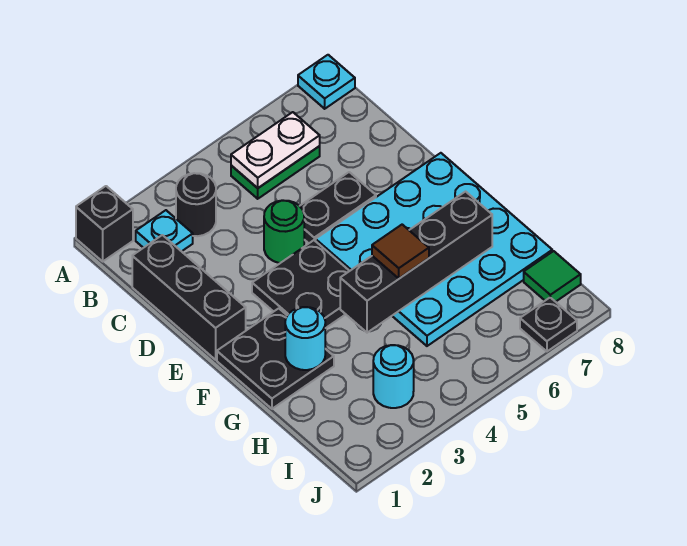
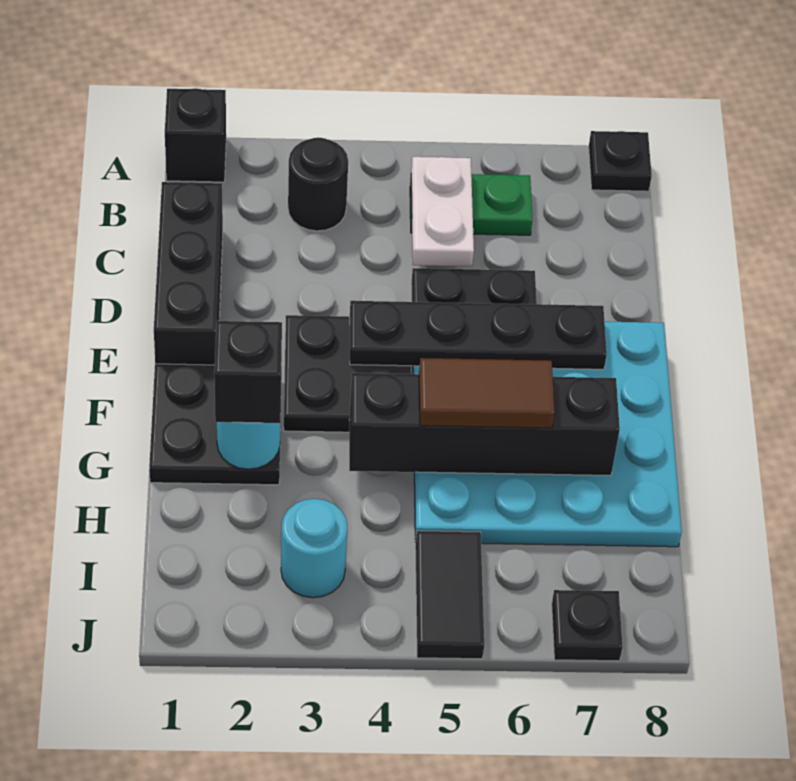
cyan 1x1 plate [298,55,355,109] -> black 1x1 plate [589,131,652,191]
cyan 1x1 plate [136,210,193,251] -> none
white 1x2 plate [231,112,320,188] -> white 1x2 plate turned to [411,157,474,267]
green 1x1 round brick [264,200,304,263] -> none
none -> black 1x4 plate [350,301,607,369]
none -> black 1x1 brick [214,321,282,423]
brown 1x1 tile [372,225,429,278] -> brown 1x2 tile [419,358,555,428]
none -> black 1x2 tile [415,531,484,659]
green 1x1 tile [524,251,581,302] -> none

